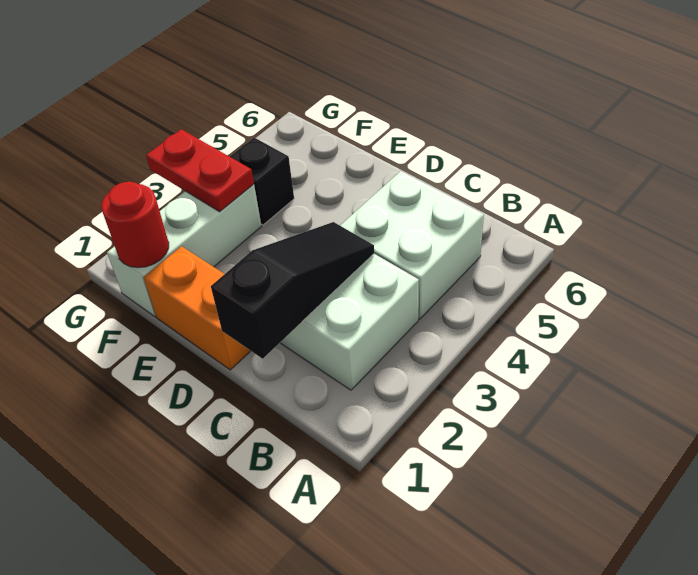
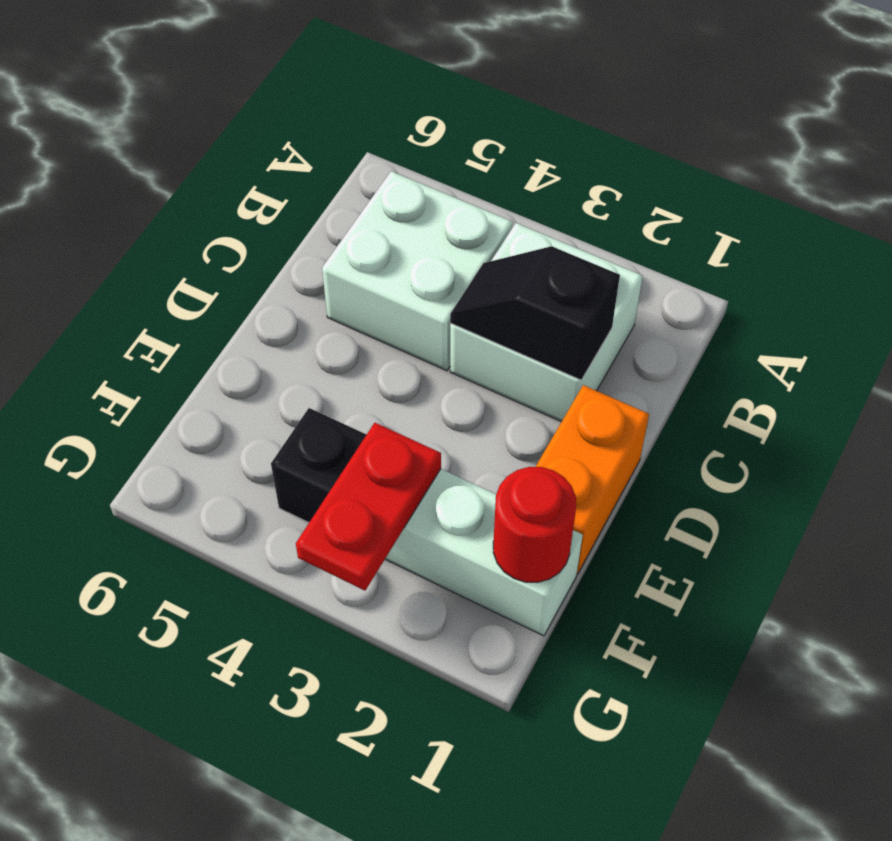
black 1x3 slope [211,222,374,359] -> black 1x2 slope [450,246,620,380]

